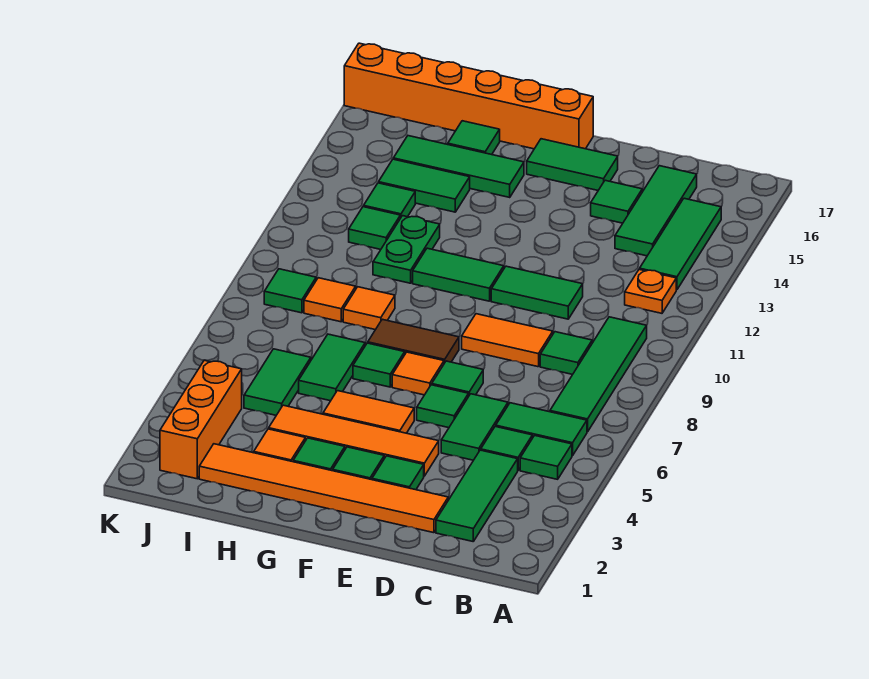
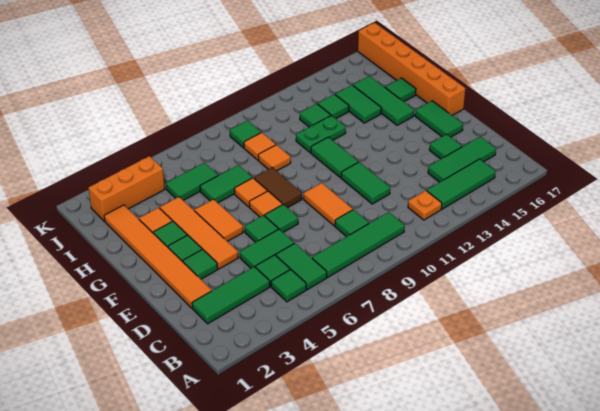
green 1x1 tile [353,343,405,387] -> orange 1x1 tile [234,178,267,207]

